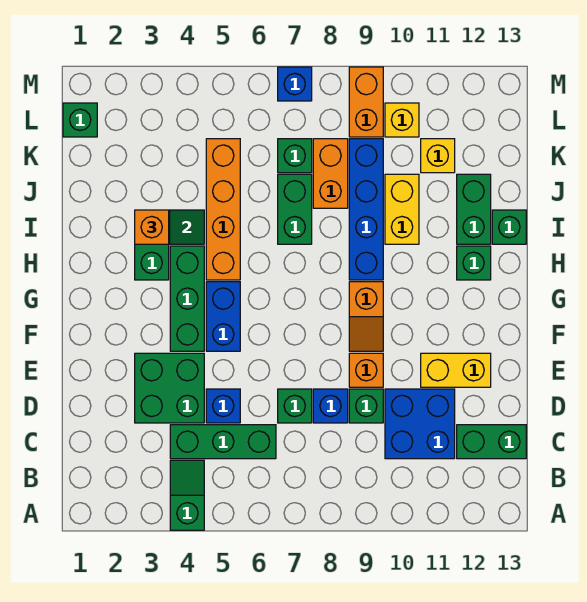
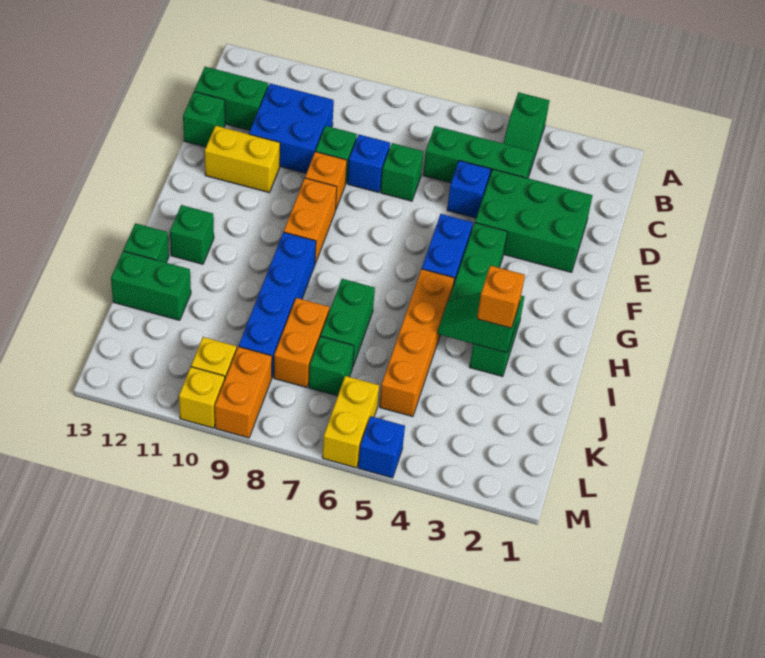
green 2x2 brick [135,353,204,423] -> green 2x3 brick [475,169,593,272]
orange 1x2 slope [349,282,383,351] -> orange 1x2 brick [284,178,337,264]
yellow 1x2 brick [385,174,419,244] -> yellow 1x2 brick moved to [322,376,379,468]
green 1x2 brick [457,174,491,244] -> green 1x2 brick turned to [111,251,191,320]
yellow 1x1 brick [421,139,455,173] -> yellow 1x1 brick moved to [179,367,225,428]
green 1x1 brick [63,103,97,137] -> green 1x1 brick moved to [183,92,225,147]
blue 1x1 brick [278,67,312,101] -> blue 1x1 brick moved to [358,416,405,478]

